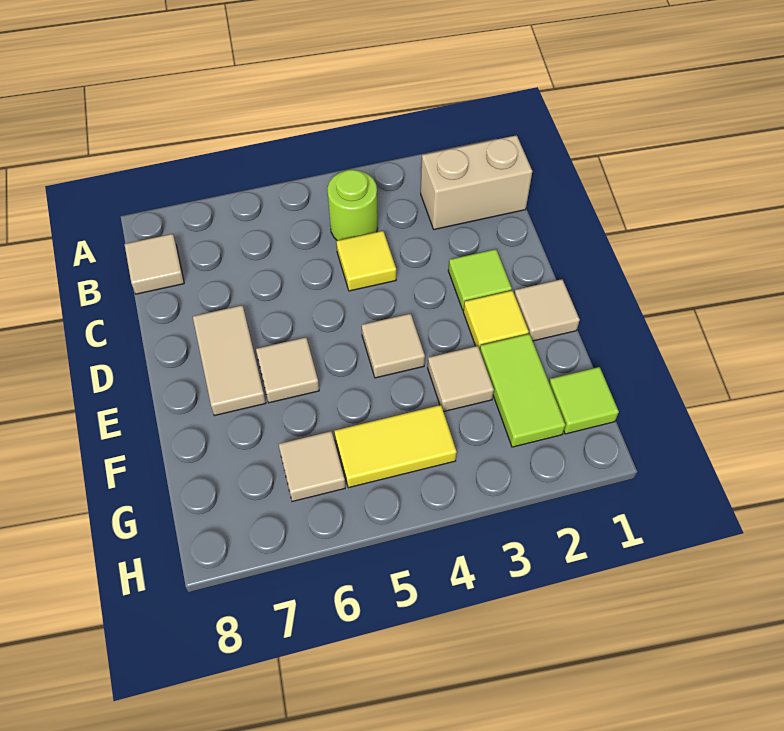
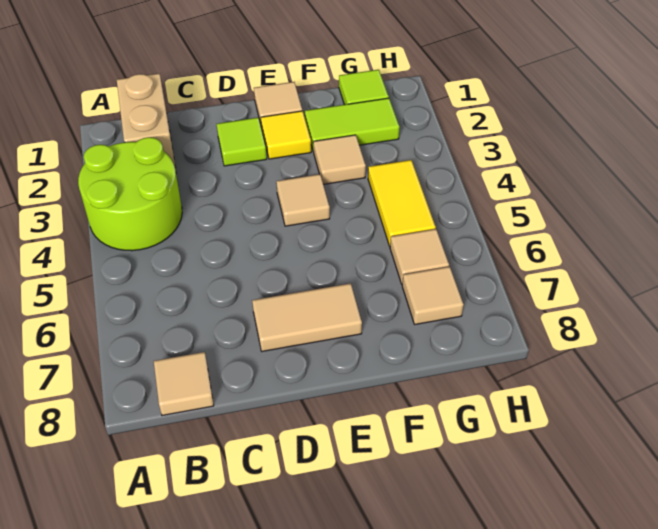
lime 1x1 round brick [327,170,378,241] -> lime 2x2 round brick [78,137,182,251]
yellow 1x1 tile [336,231,396,291] -> none
tan 1x1 tile [256,337,319,403] -> tan 1x1 tile moved to [402,267,464,324]

